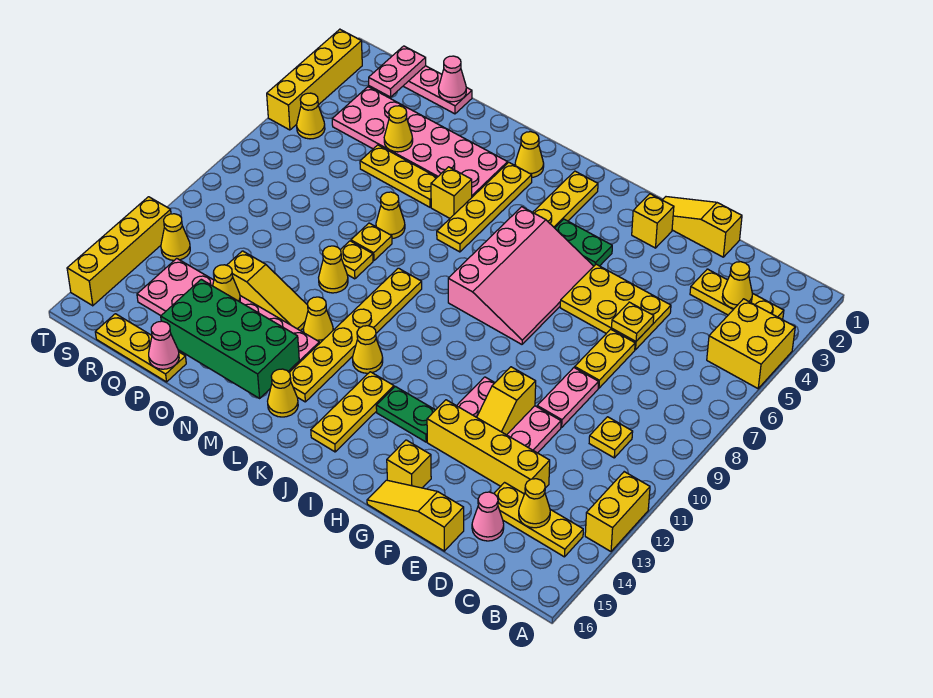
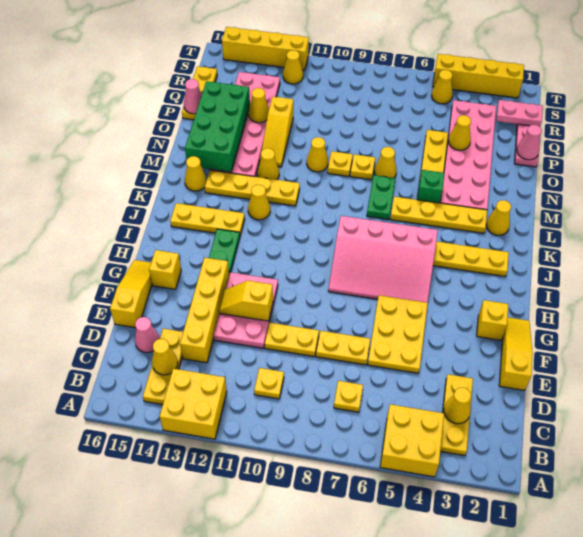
yellow 1x2 brick [585,472,650,551] -> yellow 2x2 brick [159,369,227,439]
yellow 1x1 plate [612,302,654,342] -> yellow 1x1 plate moved to [334,381,363,412]
pink 1x2 plate [537,368,599,427] -> yellow 1x2 plate [265,323,319,356]
green 1x2 plate [555,219,612,266] -> green 1x2 plate moved to [367,175,395,219]
yellow 1x6 plate [289,268,422,402] -> yellow 1x4 plate [205,170,300,206]
yellow 1x1 brick [431,167,472,218] -> green 1x1 brick [417,170,444,203]

